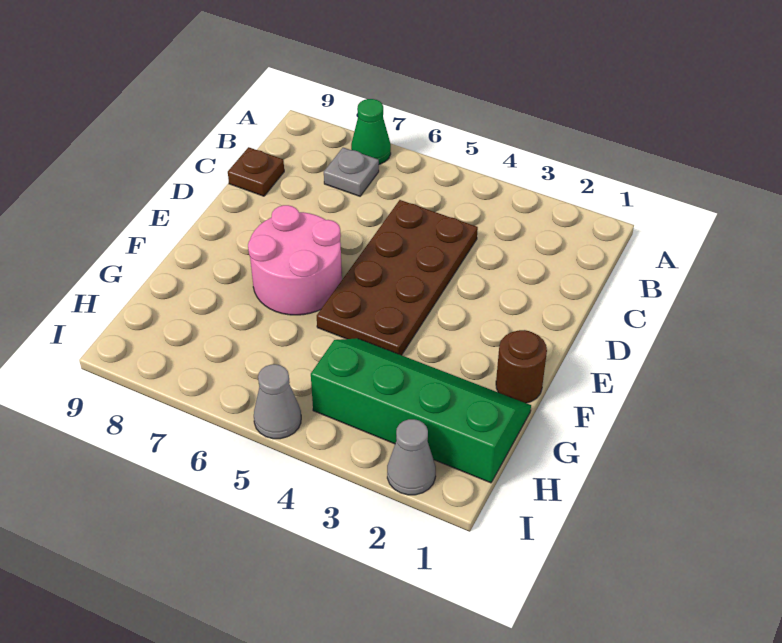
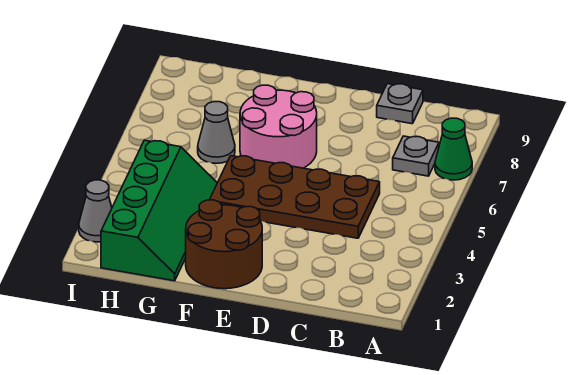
brown 1x1 plate [228,147,284,196] -> grey 1x1 plate [377,84,423,124]
brown 1x1 round brick [496,330,547,403] -> brown 2x2 round brick [186,200,262,289]
grey 1x1 cone [254,364,301,439] -> grey 1x1 cone moved to [198,102,235,163]

